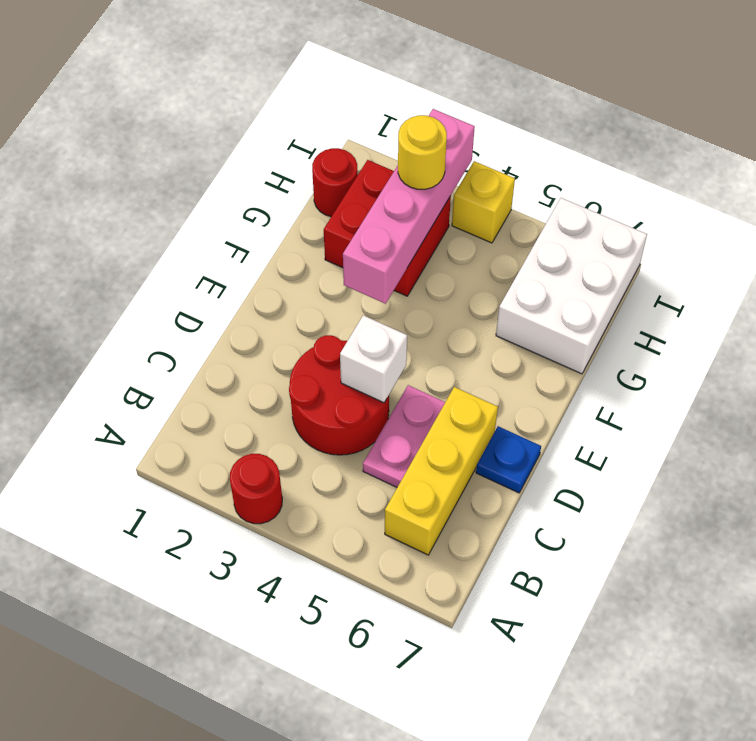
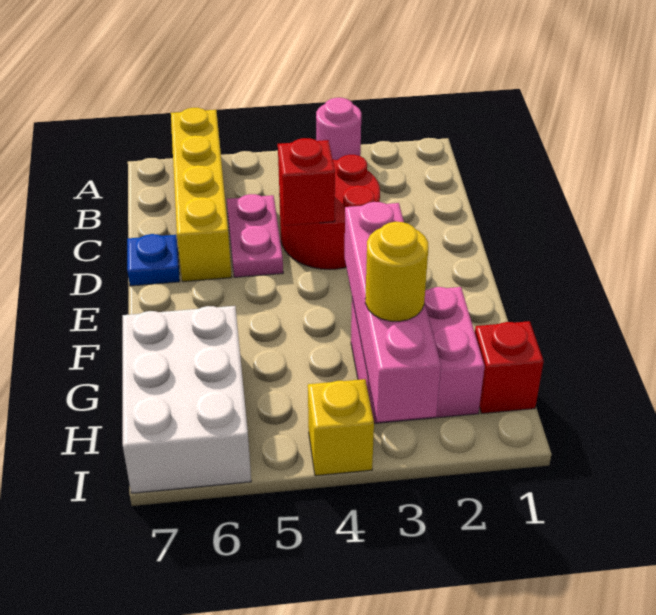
red 1x1 round brick [230,454,282,524] -> pink 1x1 round brick [316,98,361,160]
yellow 1x3 brick [385,387,498,555] -> yellow 1x4 brick [171,108,232,282]
white 1x1 brick [340,315,407,403] -> red 1x1 brick [278,138,335,226]
red 2x2 brick [324,160,451,296] -> pink 2x2 brick [351,287,485,423]
red 1x1 round brick [312,148,358,217] -> red 1x1 brick [475,321,544,414]

